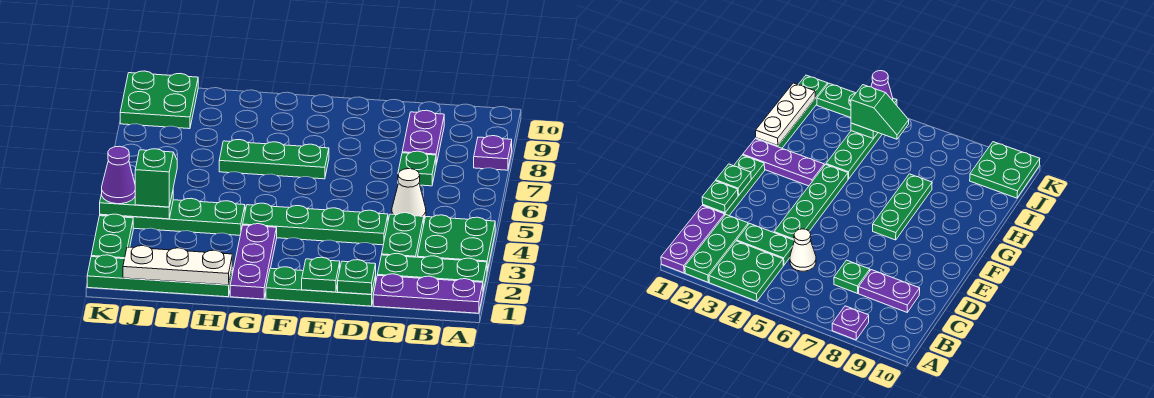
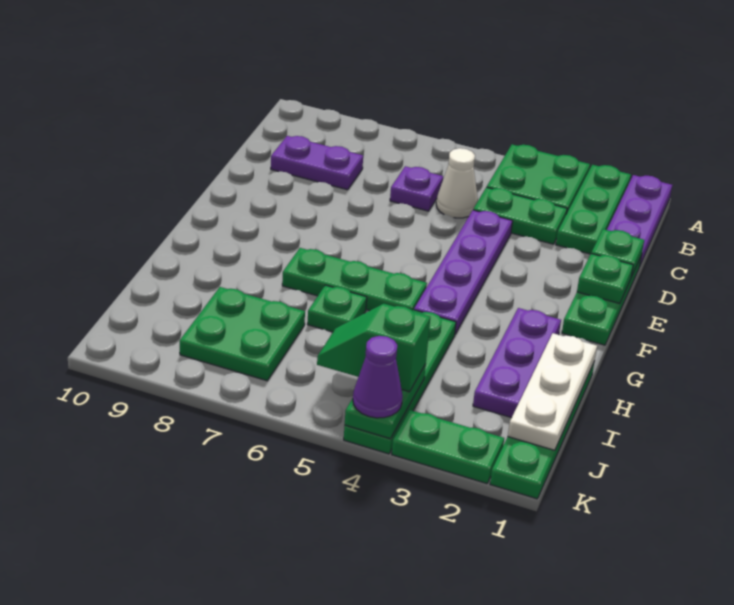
purple 1x1 plate [474,136,512,170] -> purple 1x1 plate moved to [390,166,443,211]
green 1x1 plate [398,151,436,186] -> green 1x1 plate moved to [307,285,367,332]
green 1x4 plate [243,203,388,245] -> purple 1x4 plate [414,210,513,334]
green 1x3 plate [219,140,329,179] -> green 1x3 plate turned to [282,248,427,311]
purple 1x3 plate [230,224,277,299] -> purple 1x3 plate turned to [473,308,561,418]
green 2x2 plate [120,71,198,129] -> green 2x2 plate moved to [180,287,305,381]

